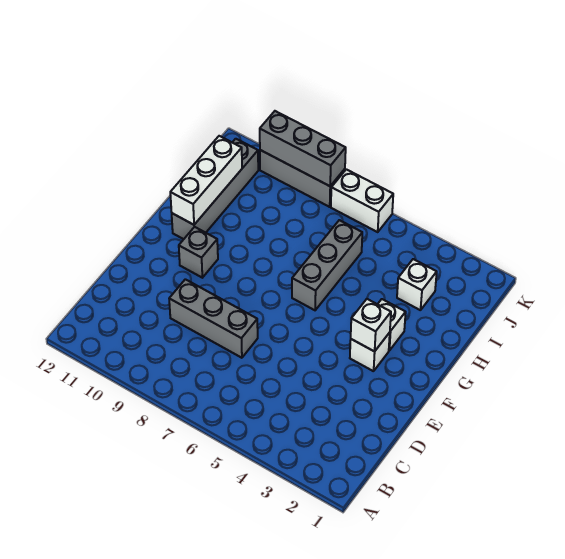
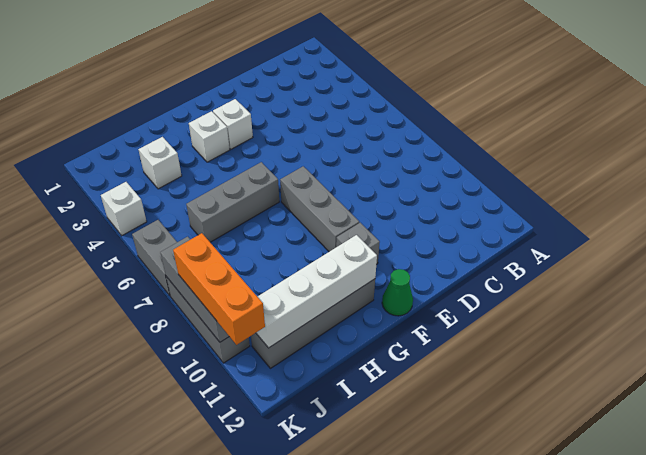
grey 1x3 brick [169,279,258,358] -> grey 1x3 brick moved to [280,166,359,252]
white 1x1 brick [351,299,391,352] -> white 1x1 brick moved to [101,182,147,236]
none -> green 1x1 cone [382,269,413,316]
white 1x3 brick [170,136,242,225] -> white 1x4 brick [256,235,377,348]
white 1x2 brick [331,169,393,232] -> grey 1x2 brick [132,220,177,296]
none -> orange 1x3 brick [173,233,265,345]

